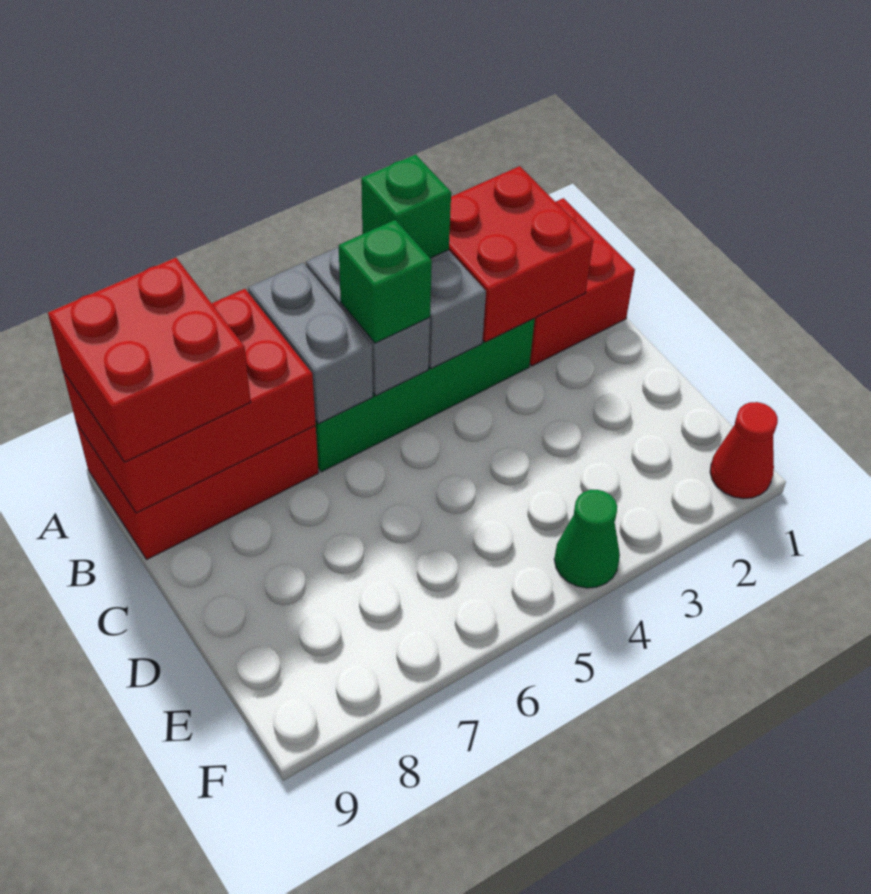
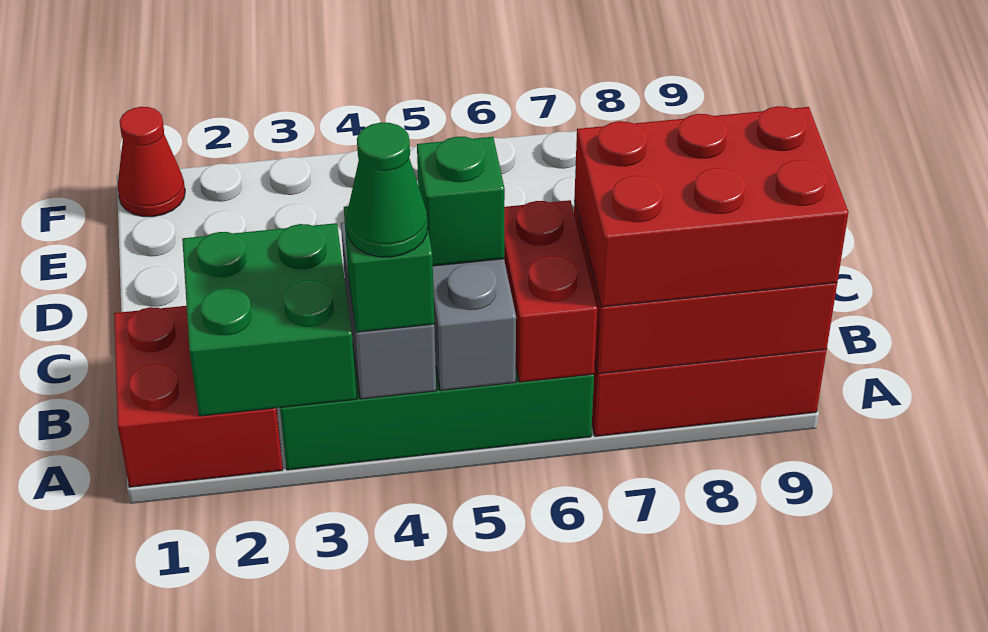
red 2x2 brick [449,166,593,342] -> green 2x2 brick [182,223,356,416]
grey 1x2 brick [248,263,373,424] -> red 1x2 brick [504,200,597,382]
red 2x2 brick [48,258,251,462] -> red 2x3 brick [574,106,849,307]
green 1x1 cone [554,490,620,588] -> green 1x1 cone moved to [347,123,427,257]

